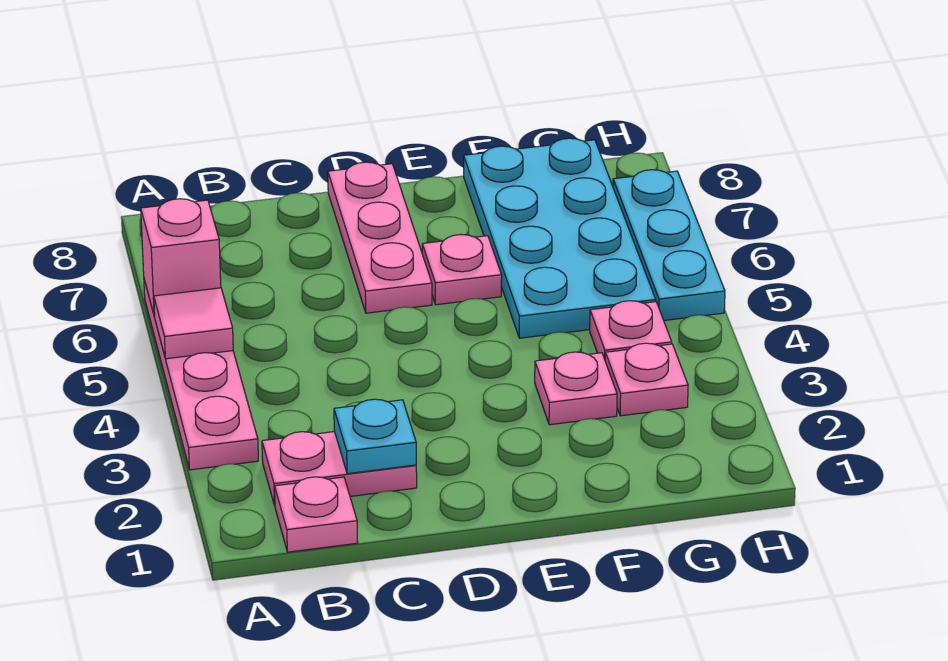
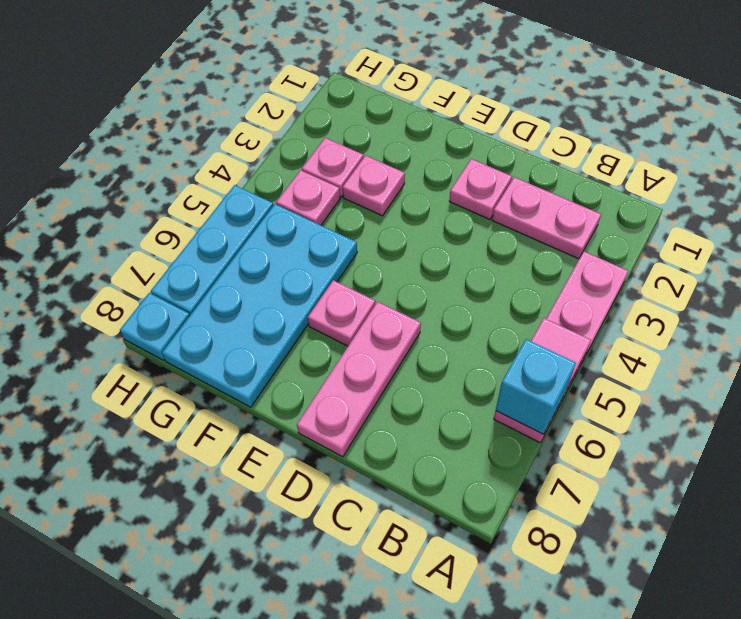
pink 1x1 brick [141,199,221,316] -> cyan 1x1 brick [496,339,576,434]
pink 1x1 plate [275,477,358,552] -> pink 1x1 plate moved to [449,159,512,219]
cyan 1x1 plate [334,399,416,474] -> cyan 1x1 plate moved to [120,293,190,361]

